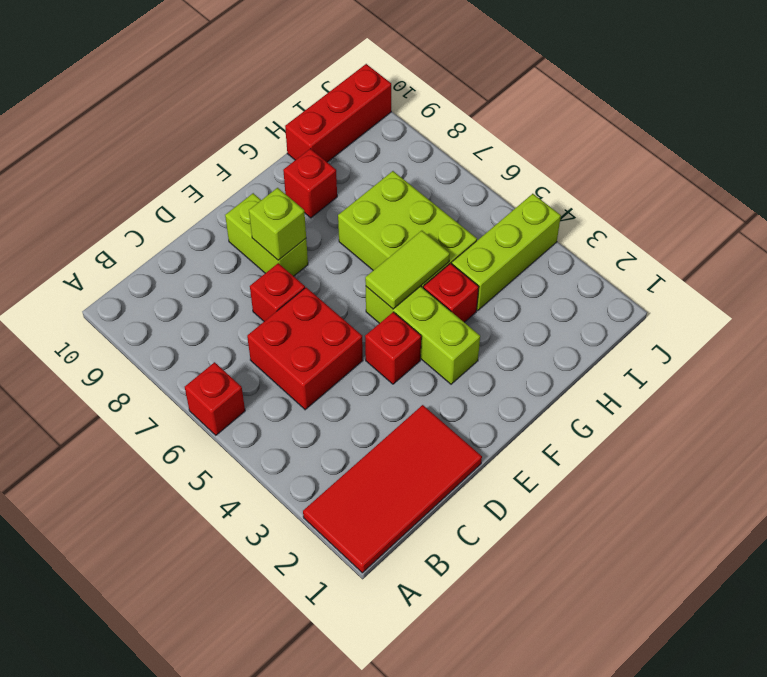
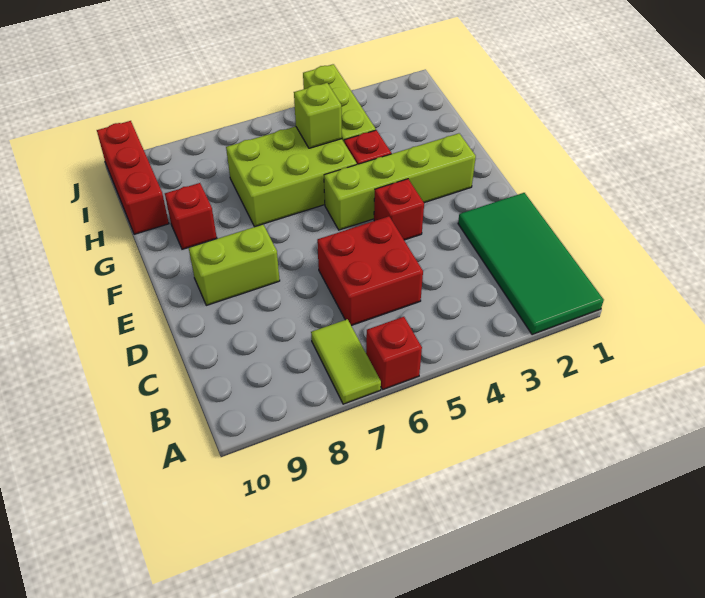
red 2x4 tile [303,405,482,573] -> green 2x4 tile [458,193,604,335]
red 1x1 brick [250,263,305,321] -> none
lime 1x1 brick [249,188,306,260] -> lime 1x1 brick moved to [294,83,342,148]
lime 1x3 brick [366,286,480,384] -> lime 1x4 brick [324,133,476,230]
lime 1x2 tile [365,231,450,309] -> lime 1x2 tile moved to [311,319,381,404]

